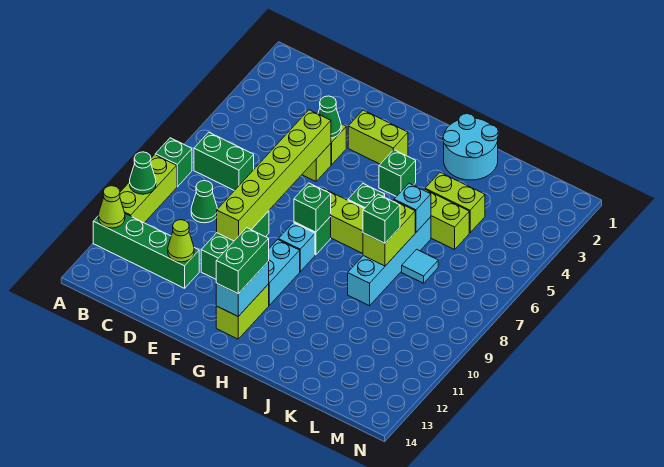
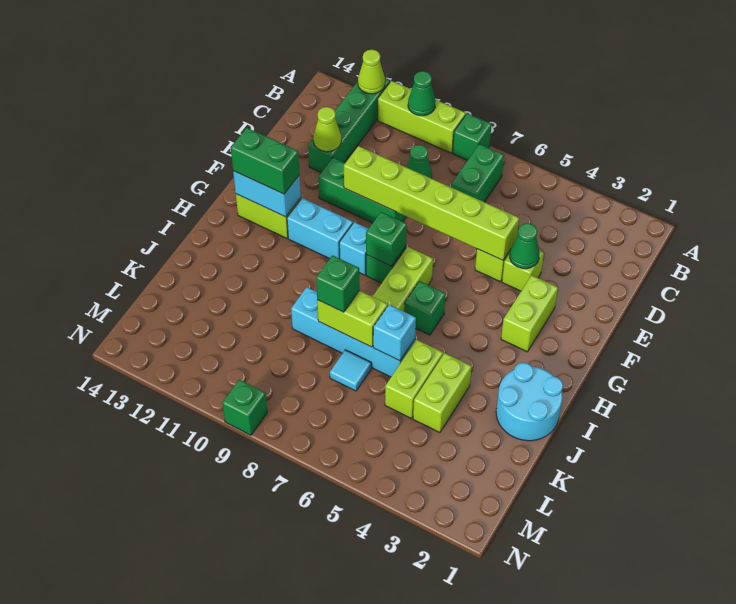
green 1x1 brick [379,150,416,197] -> green 1x1 brick moved to [222,380,267,435]

